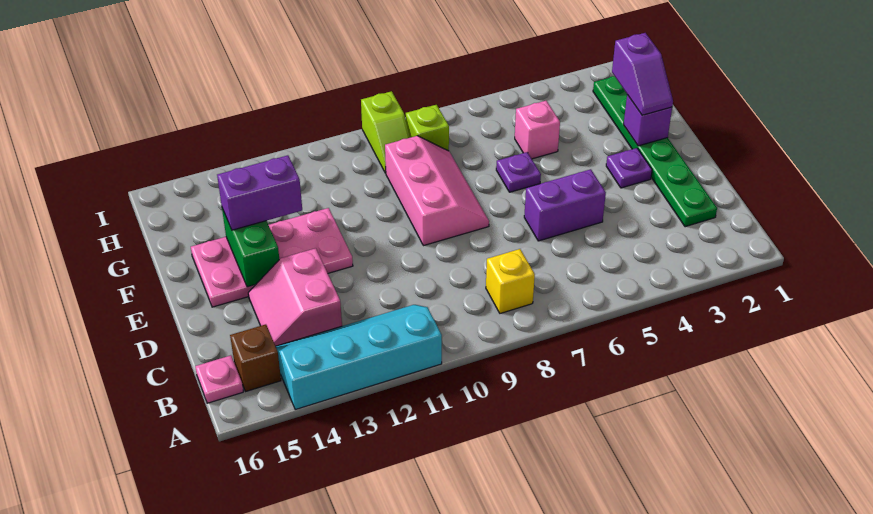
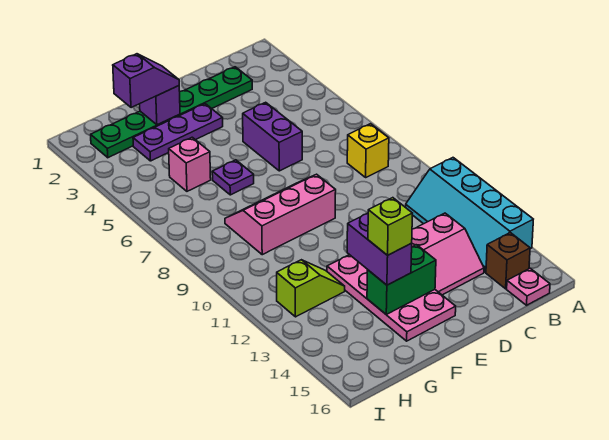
purple 1x1 plate [606,148,652,188] -> purple 1x3 plate [133,104,223,161]
lime 1x1 brick [406,105,449,151] -> lime 1x1 brick moved to [368,198,412,255]
lime 1x2 slope [361,91,410,173] -> lime 1x2 slope moved to [277,260,345,317]

